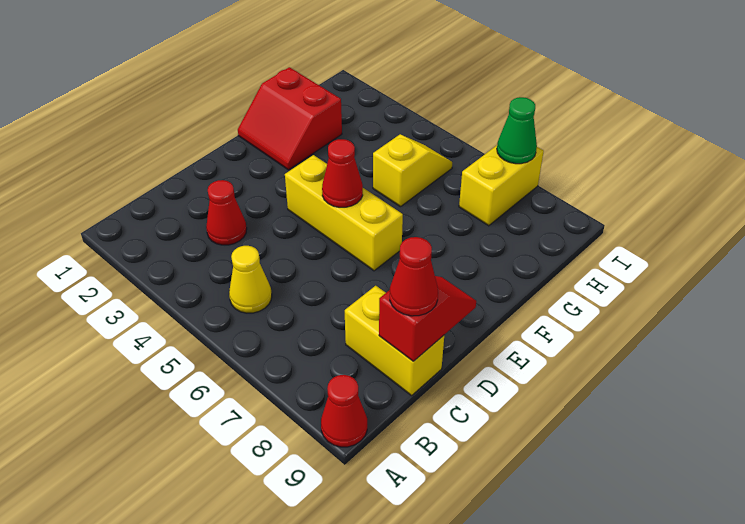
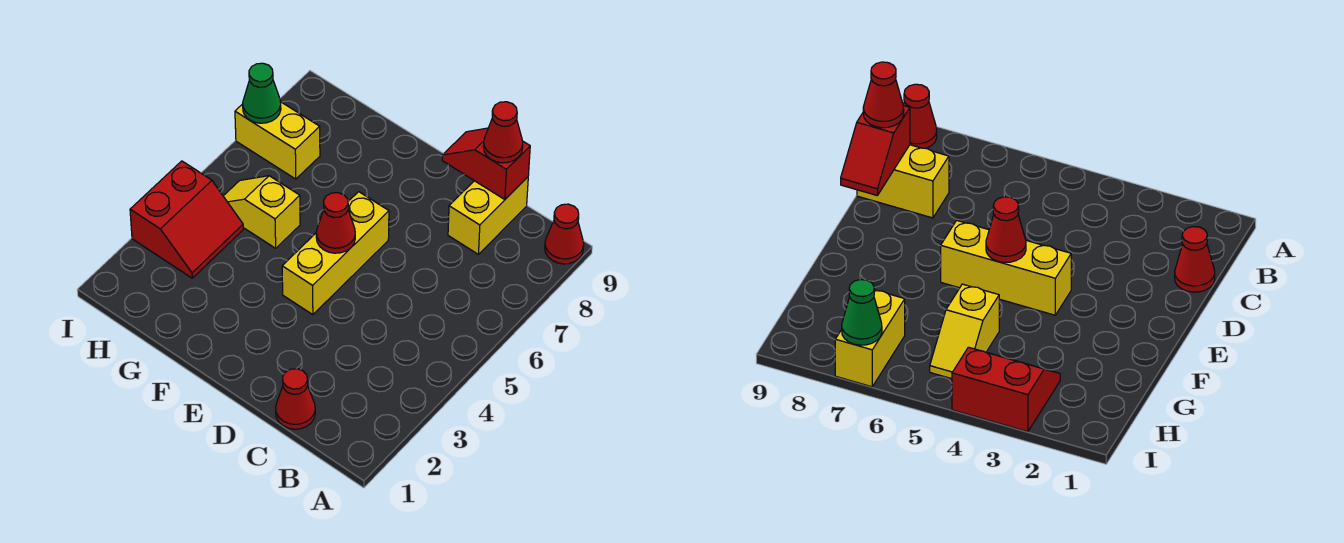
yellow 1x1 cone [229,246,272,313] -> none
red 1x1 cone [206,180,247,245] -> red 1x1 cone moved to [276,369,315,429]
red 2x2 slope [238,67,342,170] -> red 2x2 slope moved to [130,161,243,278]

